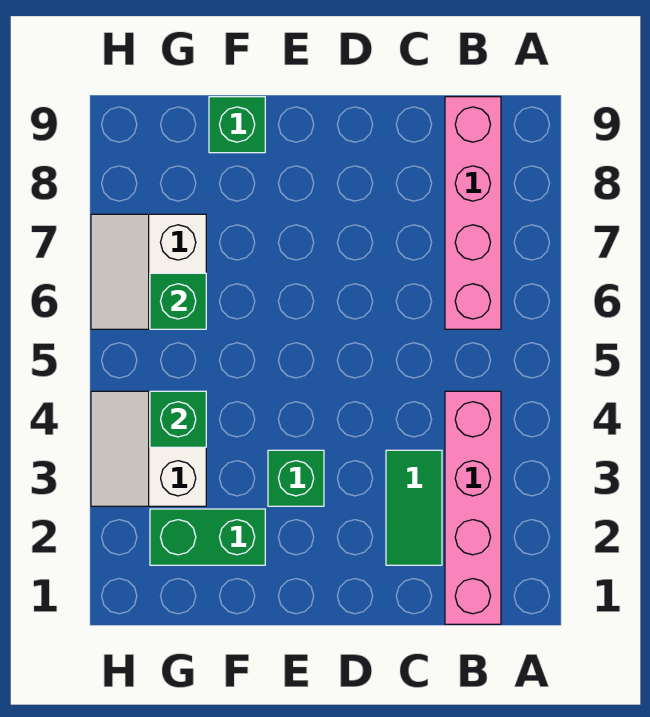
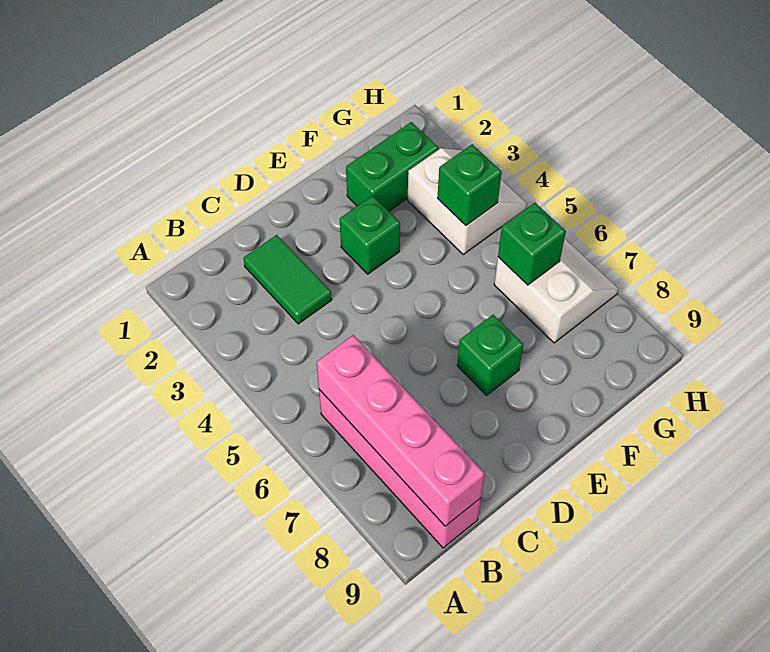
pink 1x4 brick [445,391,501,624] -> pink 1x4 brick moved to [316,335,485,526]
green 1x1 brick [209,97,265,153] -> green 1x1 brick moved to [457,315,524,395]

